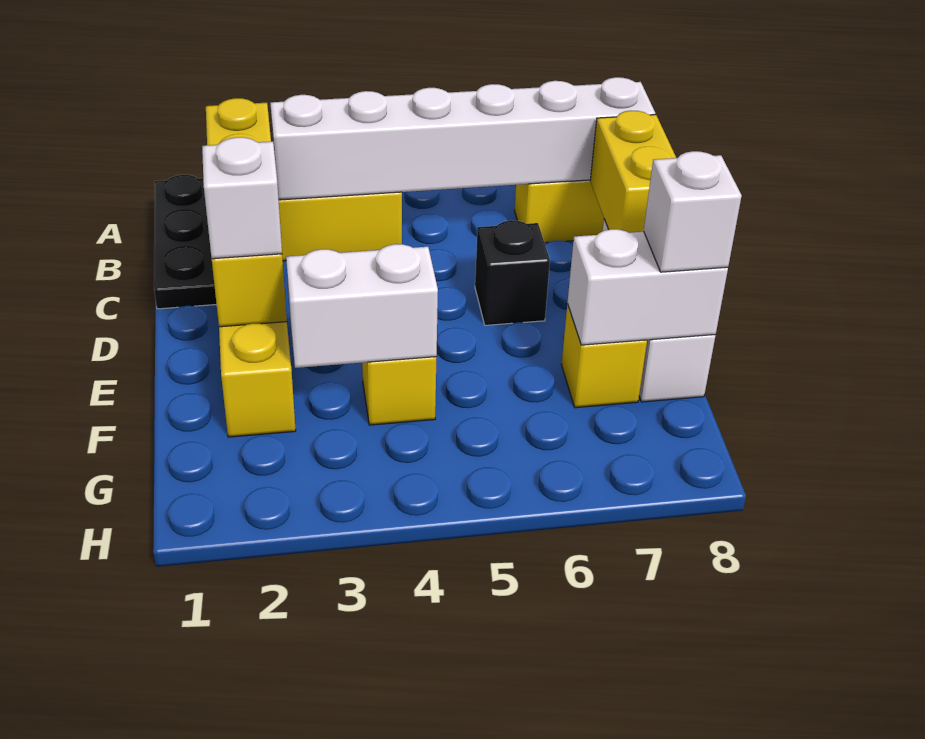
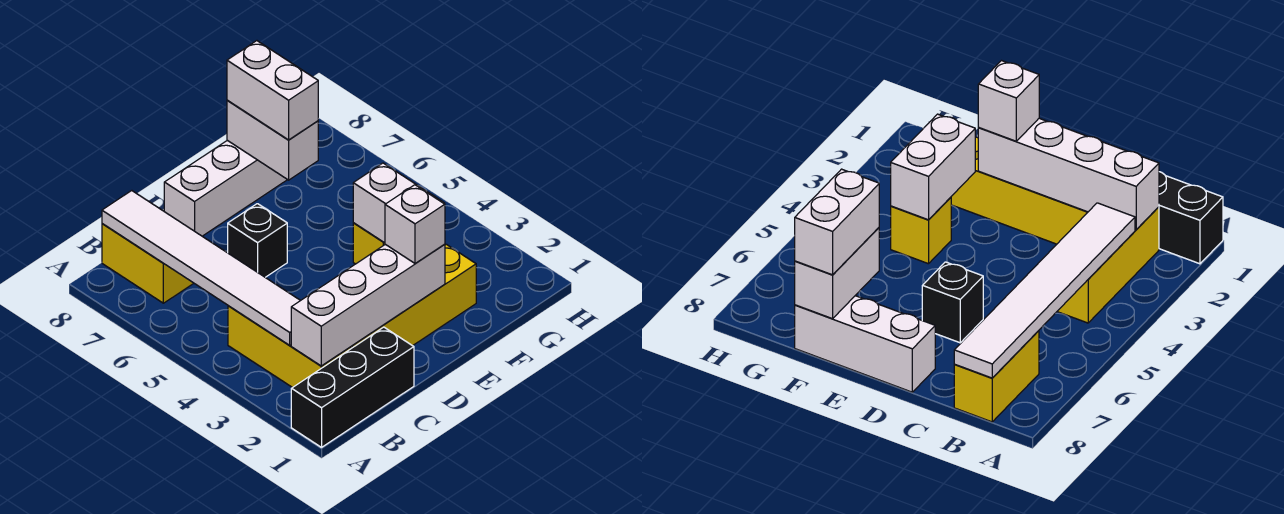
black 1x3 plate [154,175,216,309] -> black 1x3 brick [291,327,414,447]
yellow 1x4 brick [206,98,287,327] -> white 1x4 brick [291,244,445,366]
white 1x6 brick [270,77,655,200] -> white 1x6 tile [102,191,301,345]
yellow 1x2 brick [590,111,676,233] -> none
yellow 1x1 brick [561,304,647,408] -> none
white 1x1 brick [644,151,742,272] -> white 1x2 brick [227,41,318,140]

